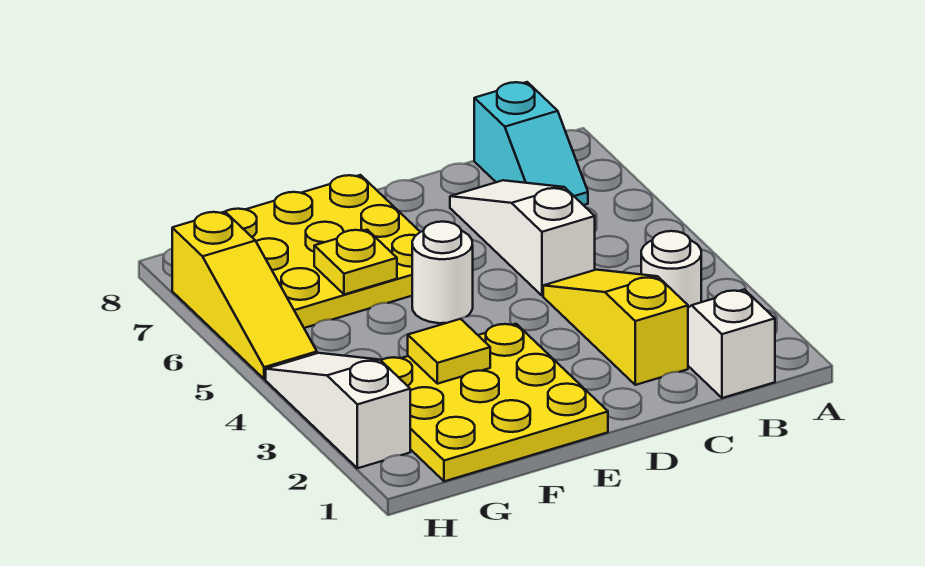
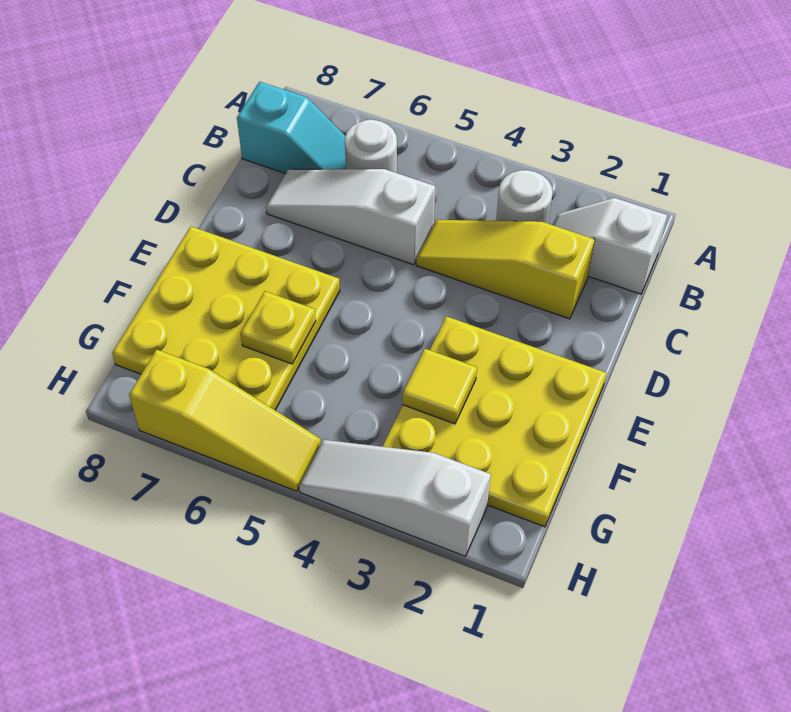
white 1x1 round brick [412,222,473,323] -> white 1x1 round brick moved to [345,120,397,173]

